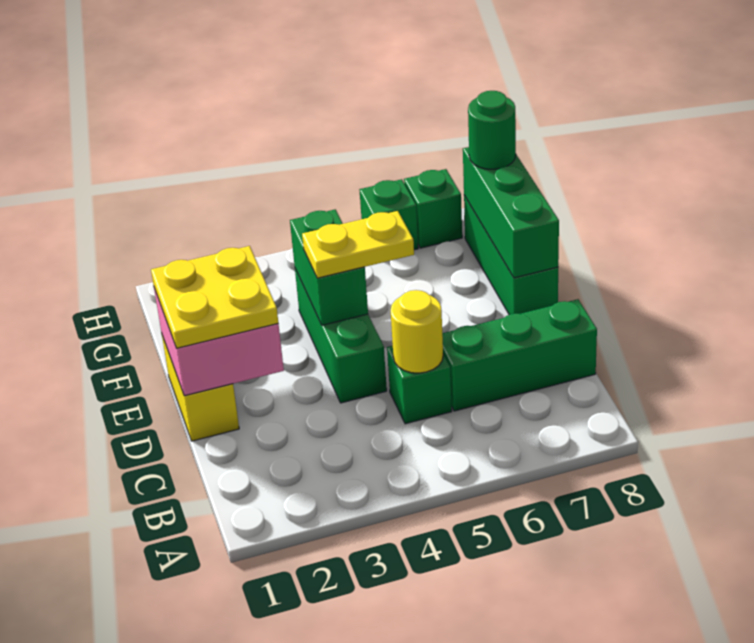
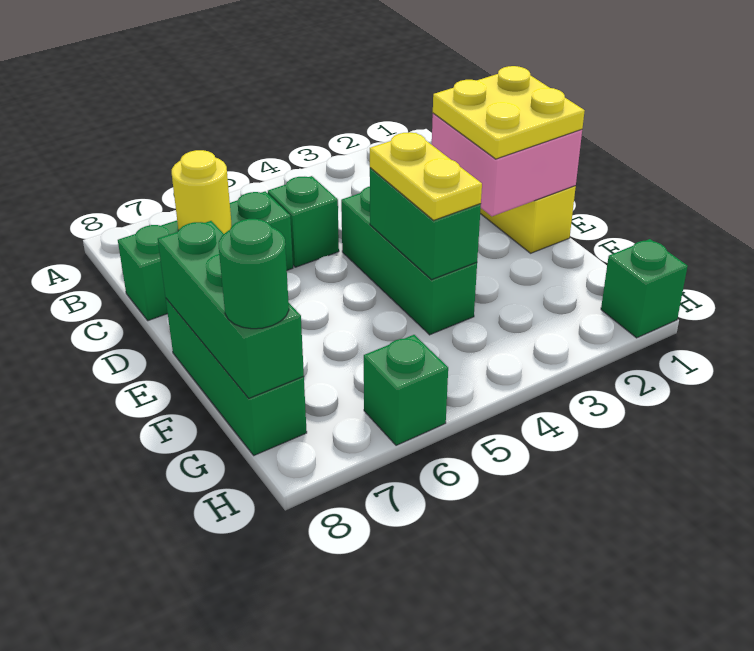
yellow 1x1 round brick [391,290,443,373] -> yellow 1x1 round brick moved to [172,150,231,234]
yellow 1x2 plate [302,211,414,278] -> yellow 1x2 plate turned to [370,132,482,220]
green 1x1 brick [404,169,462,248] -> green 1x1 brick moved to [601,239,688,338]

